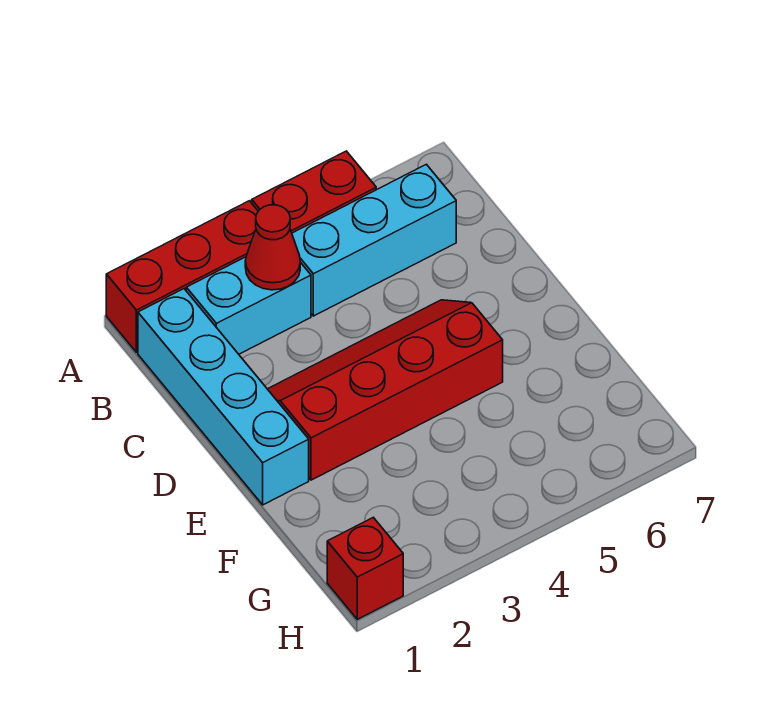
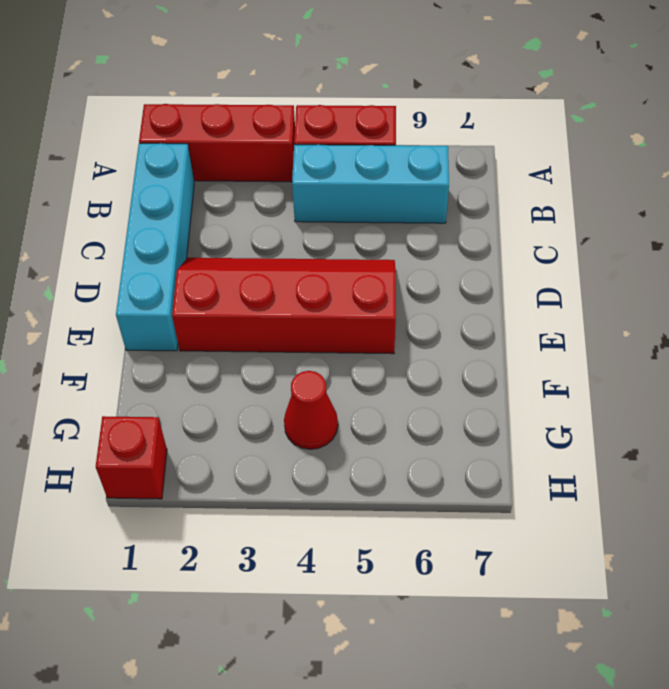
cyan 1x2 brick [186,257,311,354] -> none
red 1x1 cone [245,205,300,290] -> red 1x1 cone moved to [284,371,338,449]

